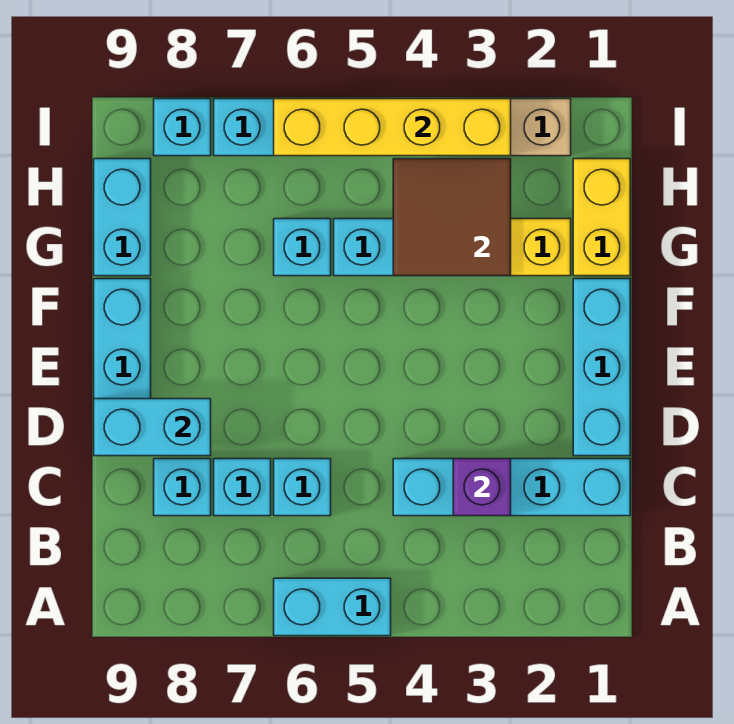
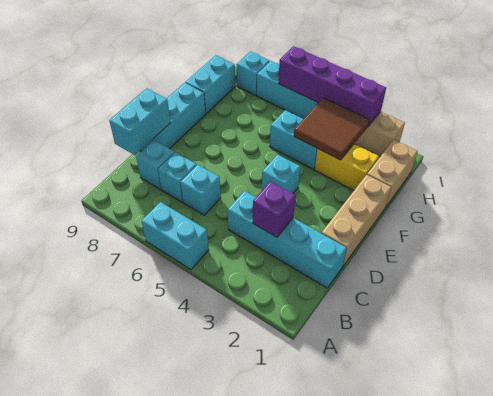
cyan 1x3 brick [573,279,630,456] -> tan 1x3 brick [322,175,391,266]
cyan 1x2 brick [94,399,211,456] -> cyan 1x2 brick turned to [109,89,170,155]
yellow 1x2 brick [573,159,630,276] -> tan 1x2 brick [367,140,418,206]
cyan 1x1 brick [274,219,331,276] -> cyan 1x1 brick moved to [262,154,300,194]
yellow 1x4 brick [274,99,511,156] -> purple 1x4 brick [278,46,386,126]

